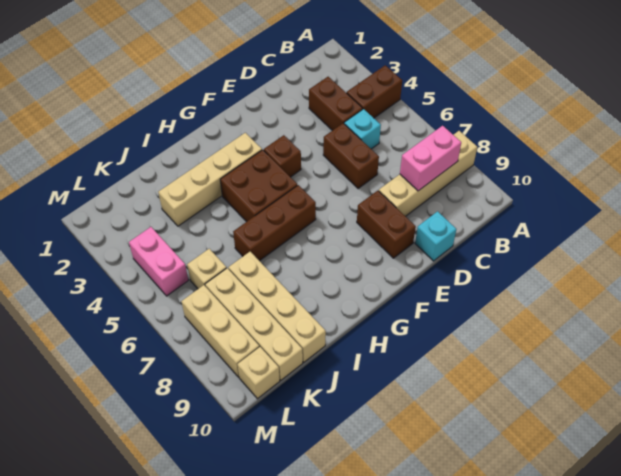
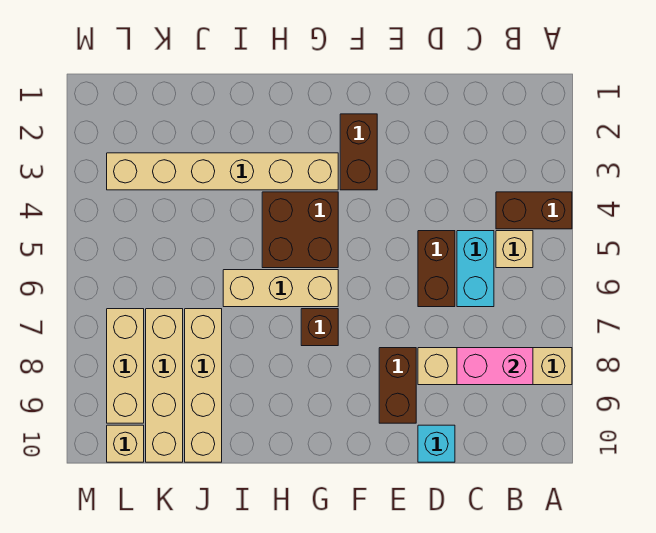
brown 1x2 brick [309,77,363,131] -> brown 1x2 brick moved to [340,114,377,190]
cyan 1x1 brick [344,109,381,149] -> cyan 1x2 brick [457,231,494,307]
brown 1x1 brick [264,135,301,177] -> brown 1x1 brick moved to [301,309,338,346]
tan 1x4 brick [158,133,262,226] -> tan 1x6 brick [107,153,338,190]
brown 1x3 brick [233,185,316,261] -> tan 1x3 brick [223,270,338,307]
tan 1x1 brick [187,249,226,289] -> tan 1x1 brick moved to [496,231,533,268]
pink 1x2 brick [129,227,188,296] -> none

